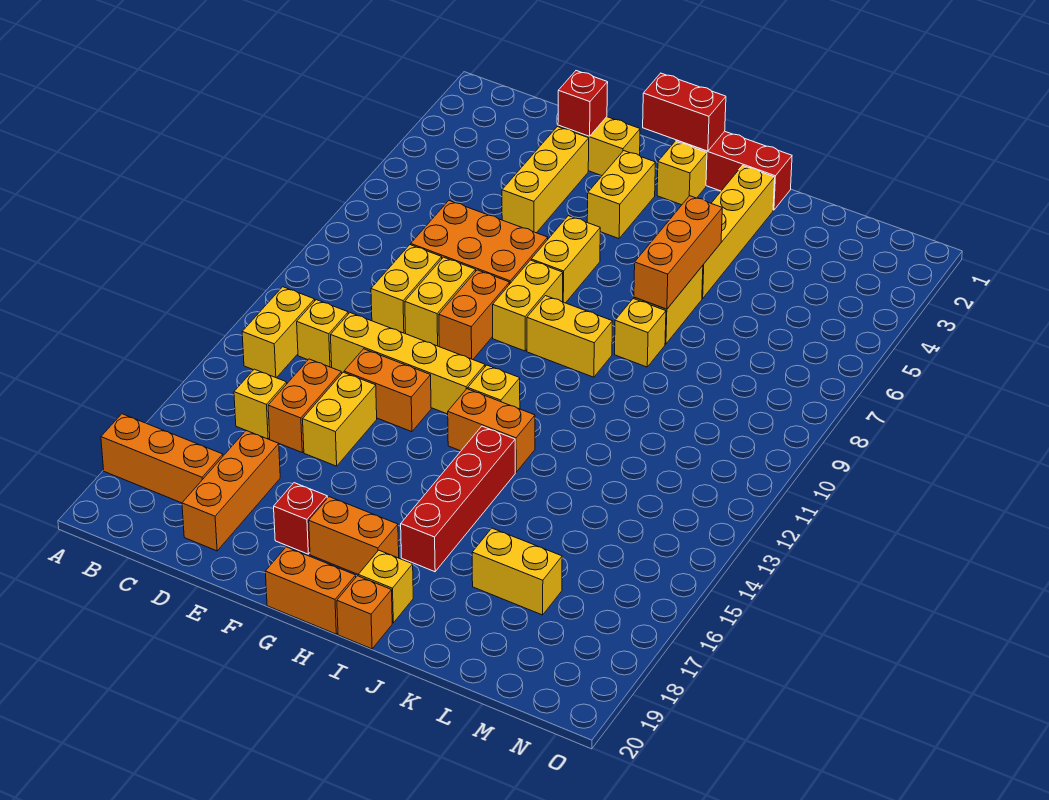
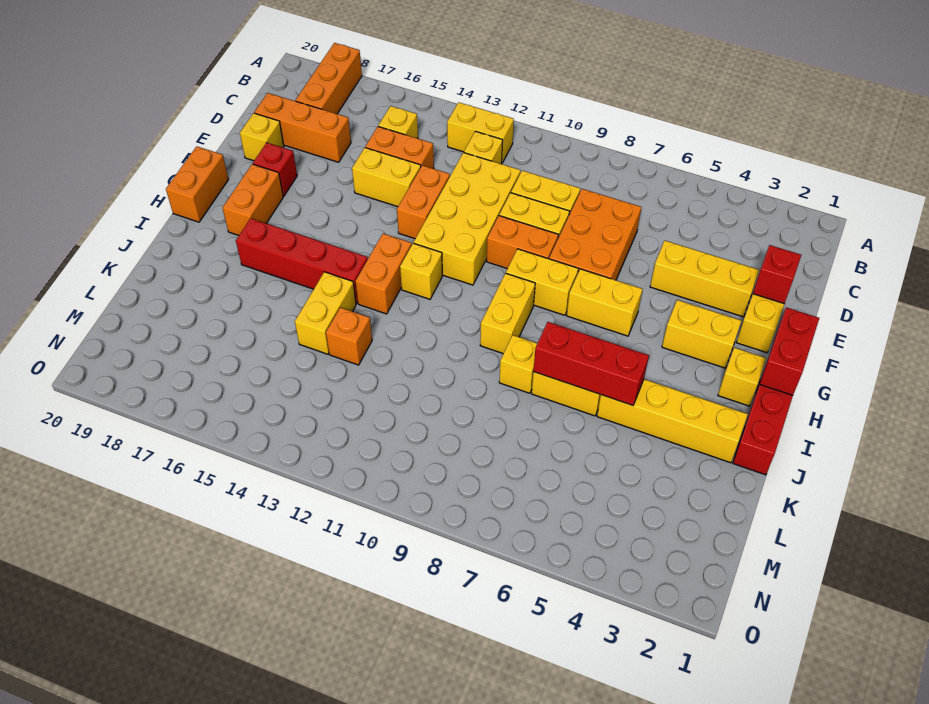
yellow 1x4 brick [331,313,485,414] -> yellow 2x4 brick [414,153,520,285]
yellow 1x1 brick [358,550,413,623] -> yellow 1x1 brick moved to [240,113,284,161]
orange 1x1 brick [337,576,392,649] -> orange 1x1 brick moved to [326,307,372,365]
orange 1x3 brick [634,196,722,309] -> red 1x3 brick [533,322,649,405]
yellow 1x2 brick [472,528,562,615] -> yellow 1x2 brick moved to [295,272,356,354]

